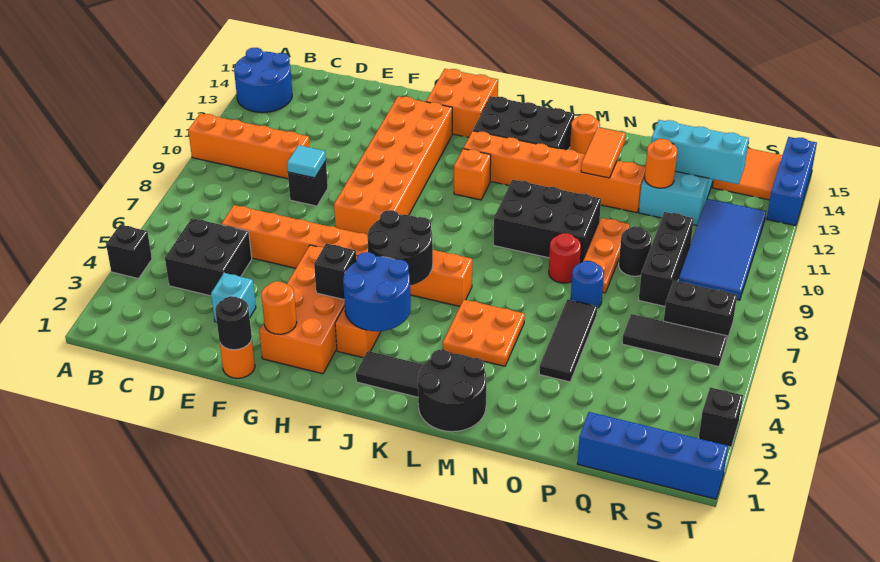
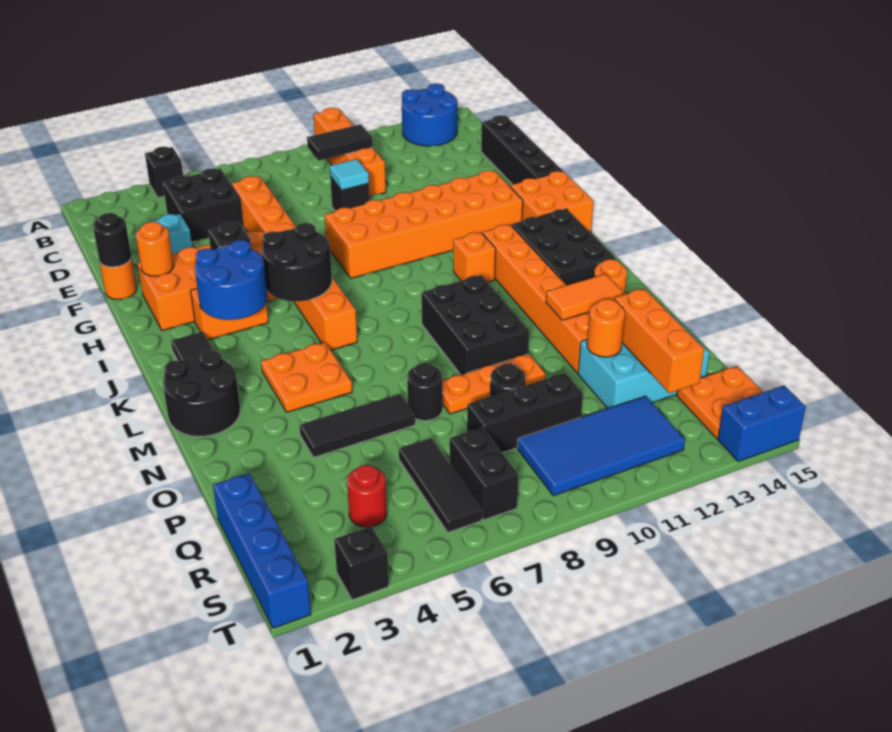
none -> black 1x2 tile [307,124,373,161]
none -> black 1x4 brick [481,115,562,184]
red 1x1 round brick [549,233,581,283] -> red 1x1 round brick moved to [347,465,387,527]
blue 1x1 round brick [571,261,604,308] -> black 1x1 round brick [407,363,442,421]
cyan 1x3 brick [651,120,749,184] -> orange 1x3 brick [615,289,704,393]
orange 2x2 tile [713,148,782,200] -> orange 2x2 plate [677,366,763,438]
blue 1x3 brick [767,137,817,226] -> blue 1x2 brick [718,386,806,462]

